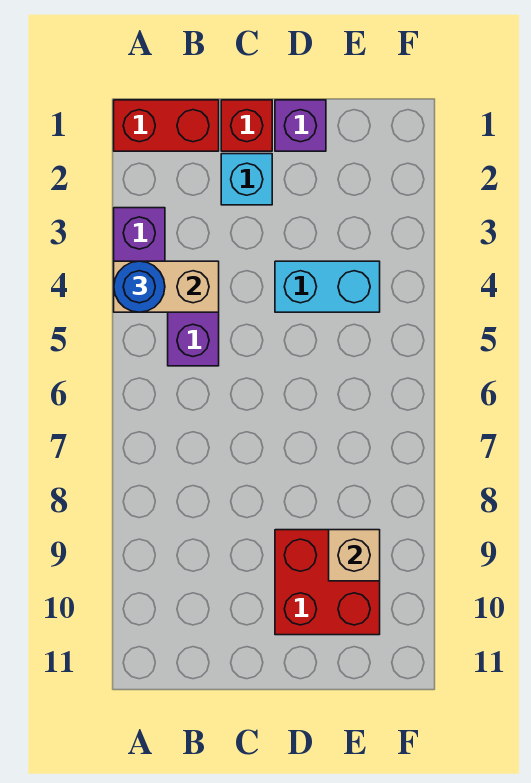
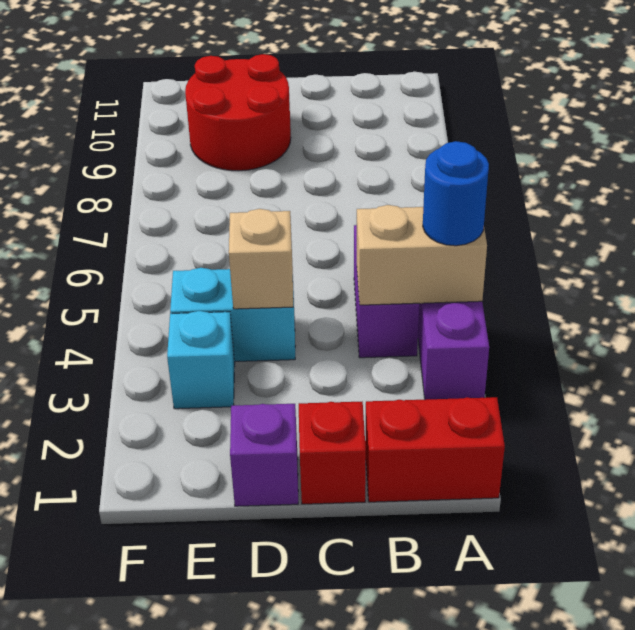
cyan 1x1 brick [221,154,272,205] -> cyan 1x1 brick moved to [167,311,235,409]
red 2x2 brick [275,530,380,635] -> red 2x2 round brick [185,54,291,171]
tan 1x1 brick [329,530,380,581] -> tan 1x1 brick moved to [229,209,293,309]

